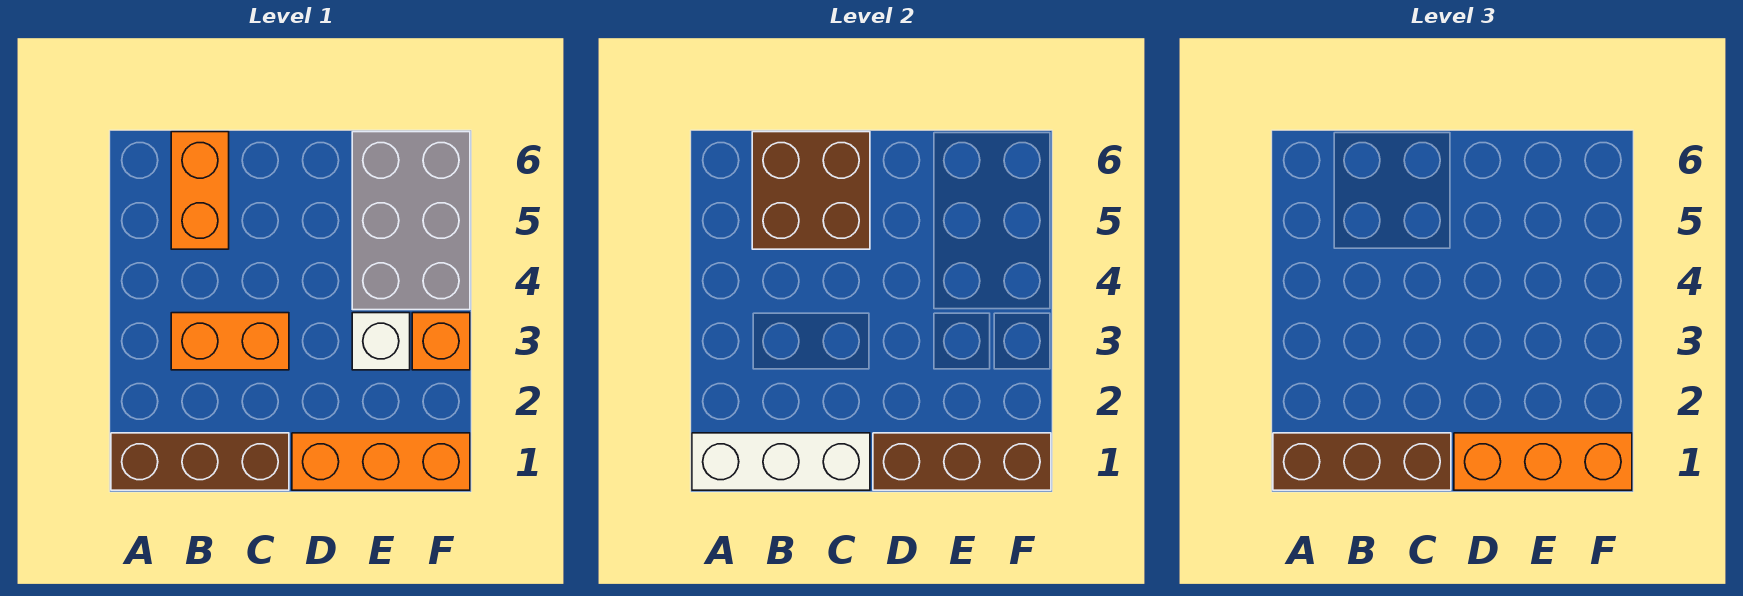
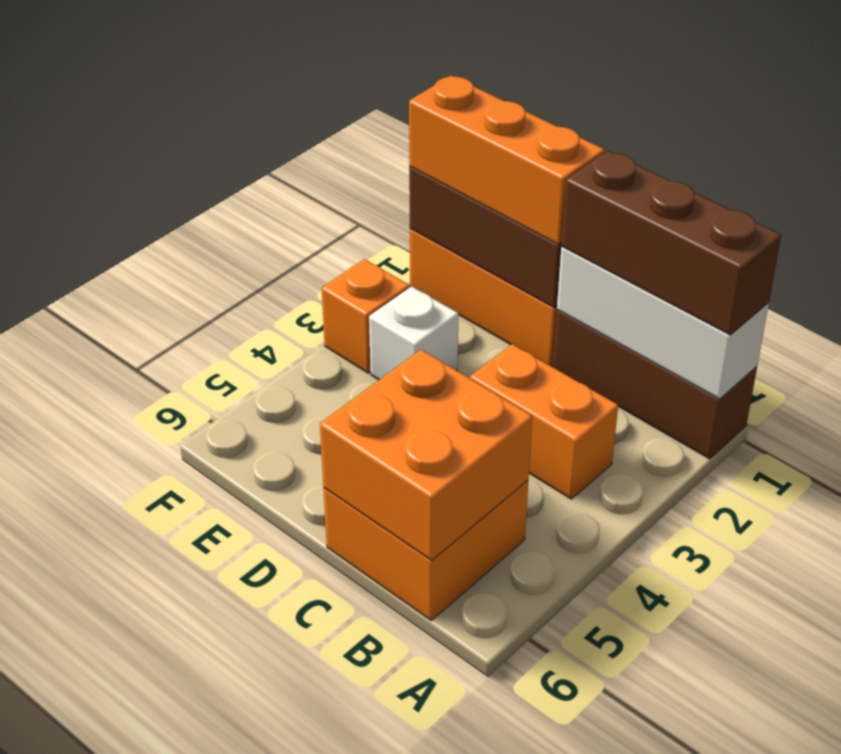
orange 1x2 brick [171,132,229,249] -> orange 2x2 brick [323,481,528,620]
brown 2x2 brick [752,132,870,249] -> orange 2x2 brick [320,350,532,560]
grey 2x3 brick [352,132,470,310] -> none

